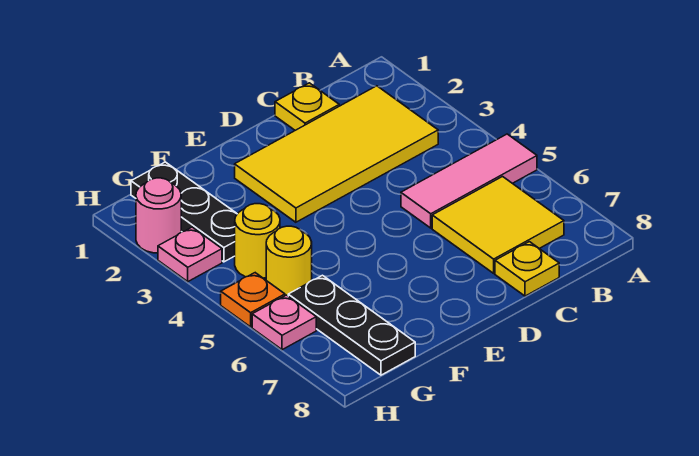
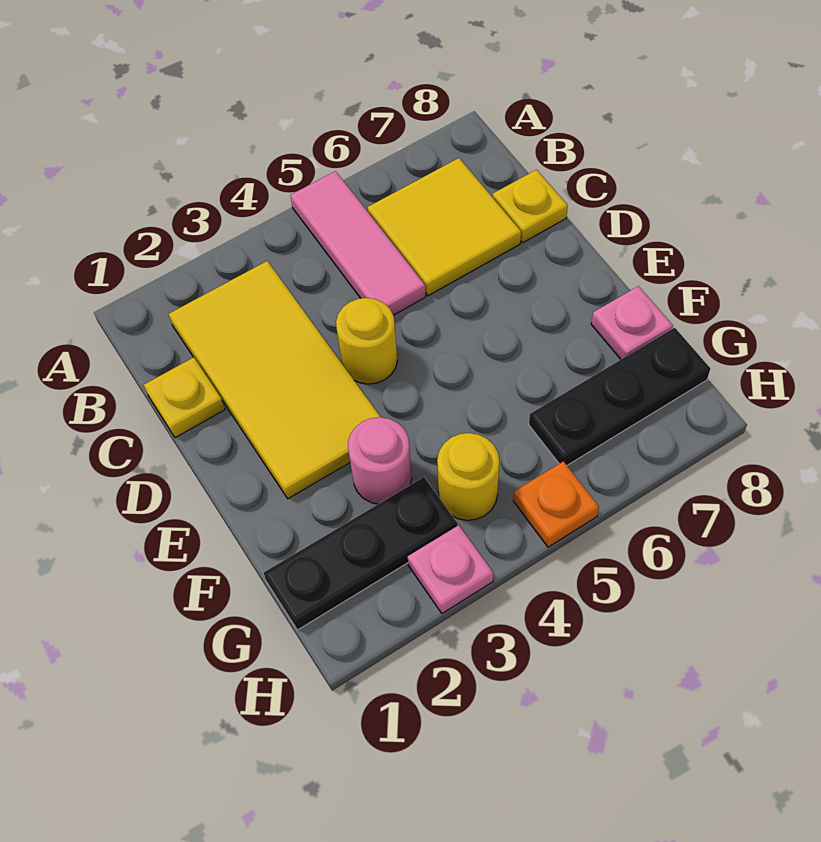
yellow 1x1 round brick [266,226,312,296] -> yellow 1x1 round brick moved to [336,298,397,384]
pink 1x1 round brick [136,178,181,253] -> pink 1x1 round brick moved to [348,417,412,504]
pink 1x1 plate [252,295,316,350] -> pink 1x1 plate moved to [591,286,673,359]

